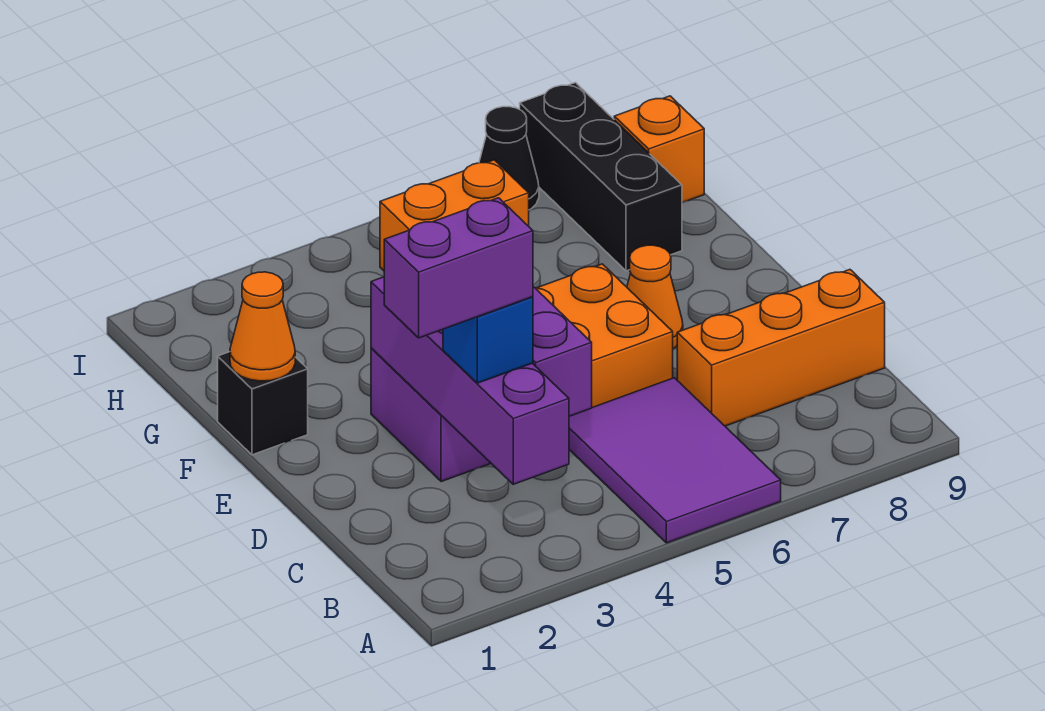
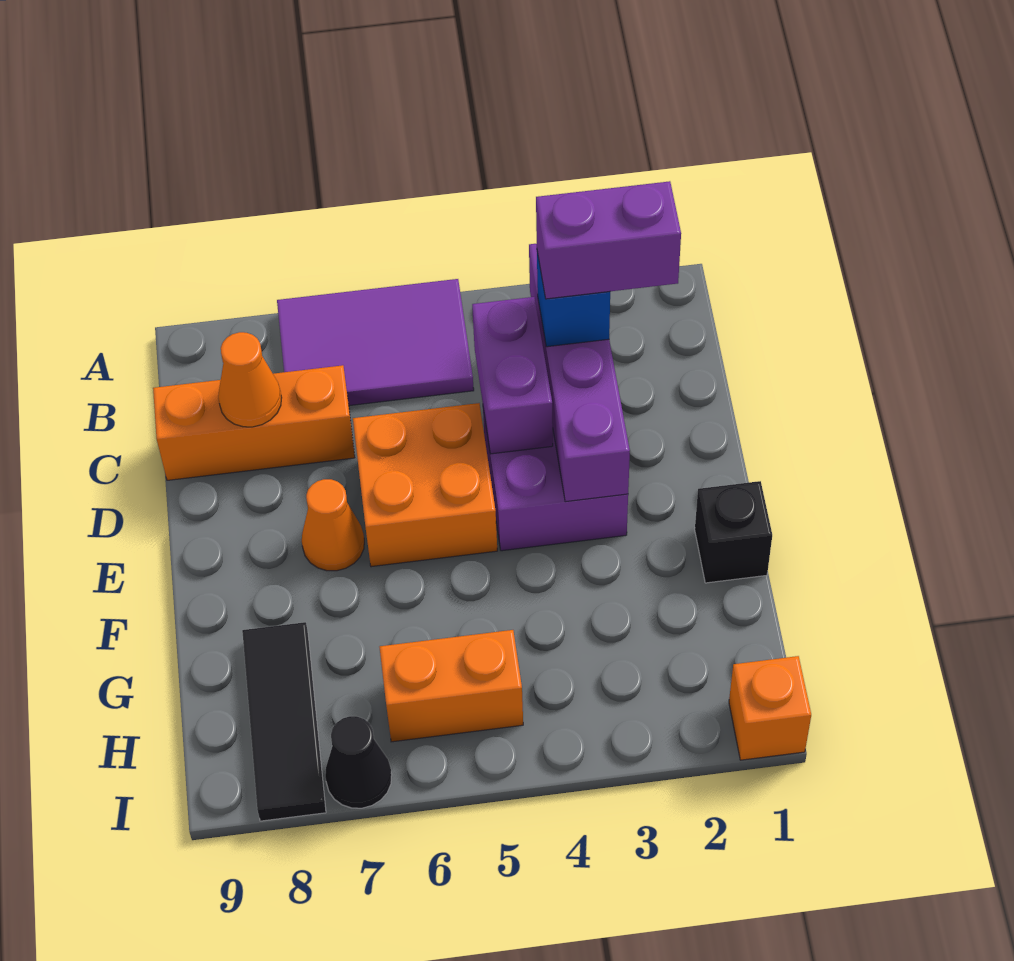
purple 2x3 tile [569,378,781,543] -> purple 2x3 tile turned to [277,279,474,406]
orange 1x1 cone [230,272,295,381] -> orange 1x1 cone moved to [218,332,282,427]
black 1x3 brick [520,83,682,271] -> black 1x3 tile [242,622,326,821]
orange 1x1 brick [614,96,704,203] -> orange 1x1 brick moved to [729,656,811,760]

